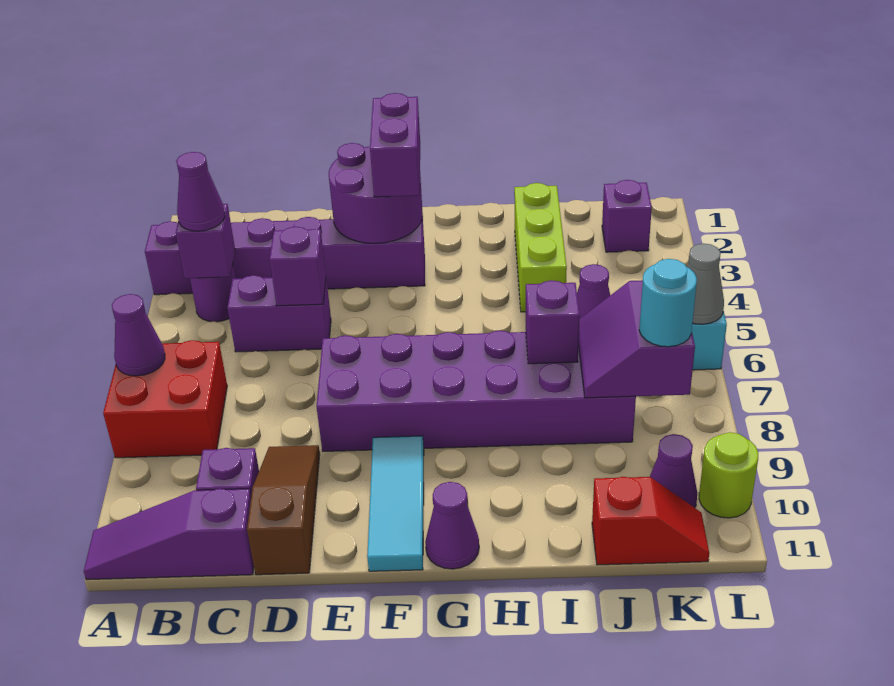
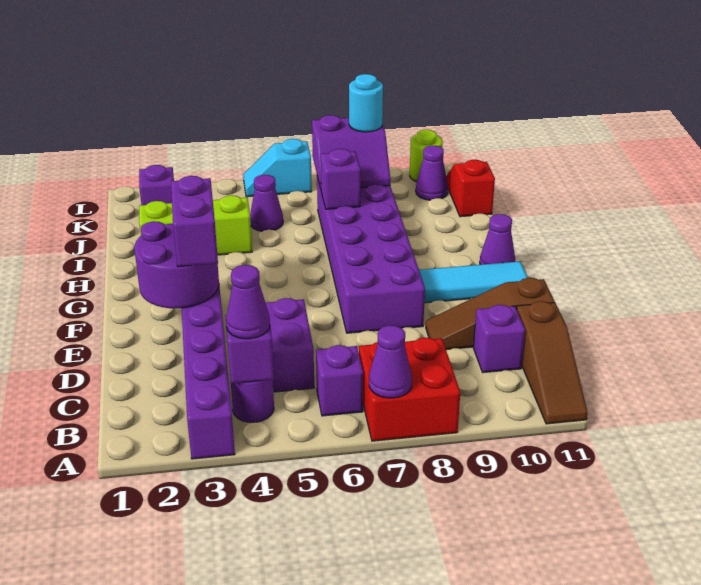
purple 1x3 slope [84,489,254,580] -> brown 1x3 slope [517,301,588,424]
purple 1x1 brick [270,227,326,306] -> purple 1x1 brick moved to [316,345,363,416]
purple 1x2 brick [370,93,420,197] -> purple 1x2 brick turned to [171,176,218,267]
grey 1x1 cone [688,244,724,324] -> none

